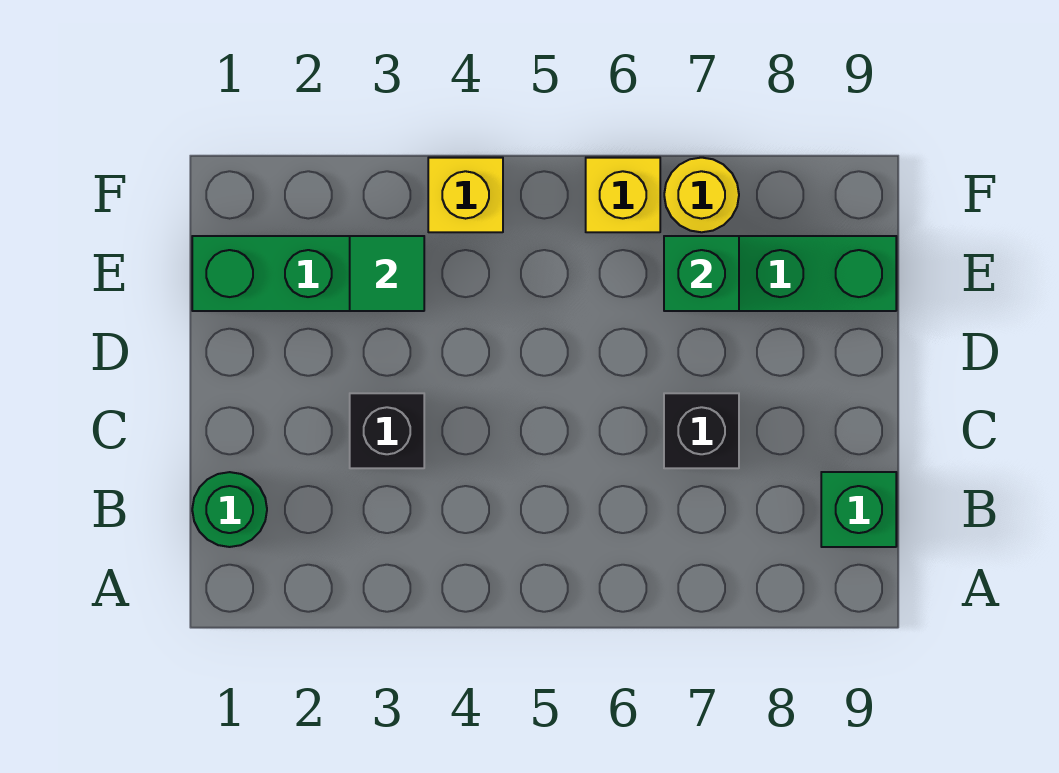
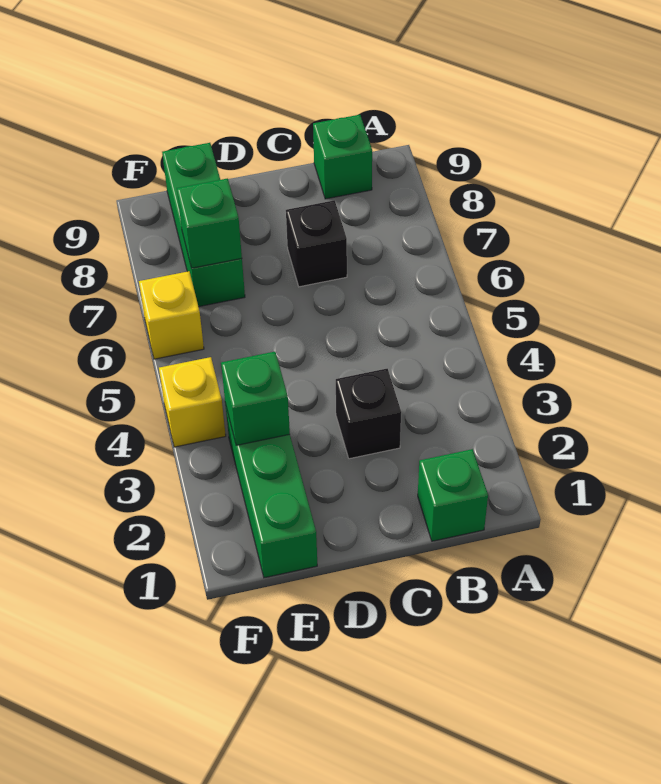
green 1x1 round brick [192,472,267,547] -> green 1x1 brick [418,449,488,541]
green 1x1 tile [350,236,424,311] -> green 1x1 brick [221,352,290,445]
yellow 1x1 round brick [664,158,739,232] -> none

